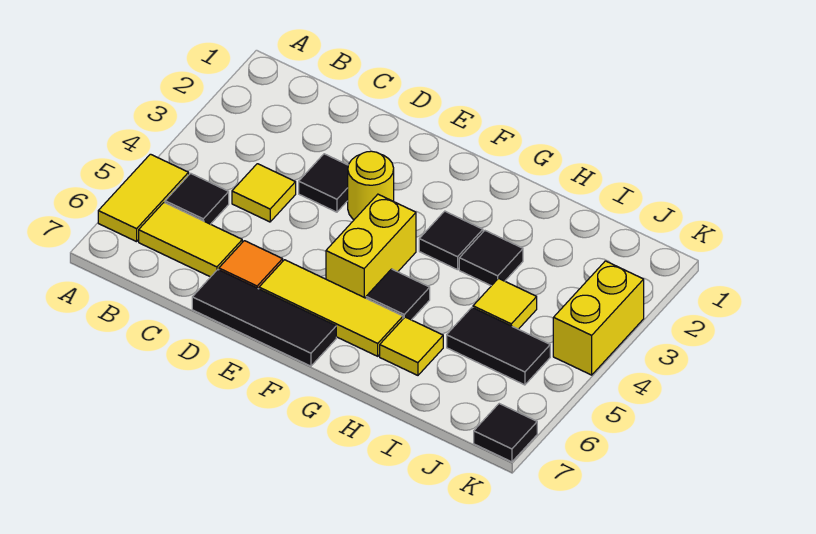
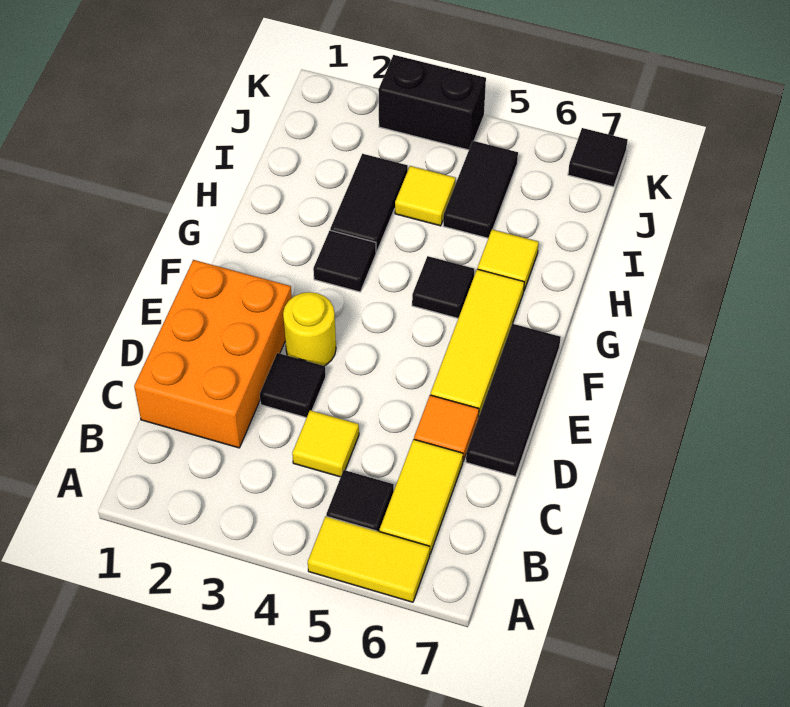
none -> orange 2x3 brick [134,260,292,448]
yellow 1x2 brick [326,194,416,298] -> none
black 1x1 tile [459,231,523,286] -> black 1x2 tile [330,154,408,252]
yellow 1x2 brick [553,261,644,375] -> black 1x2 brick [378,55,486,150]

